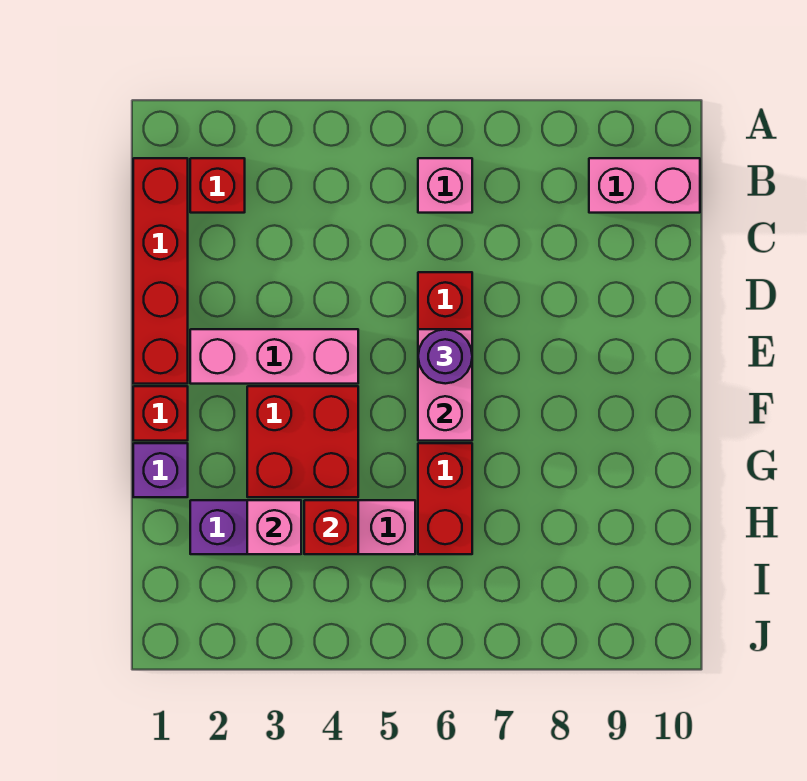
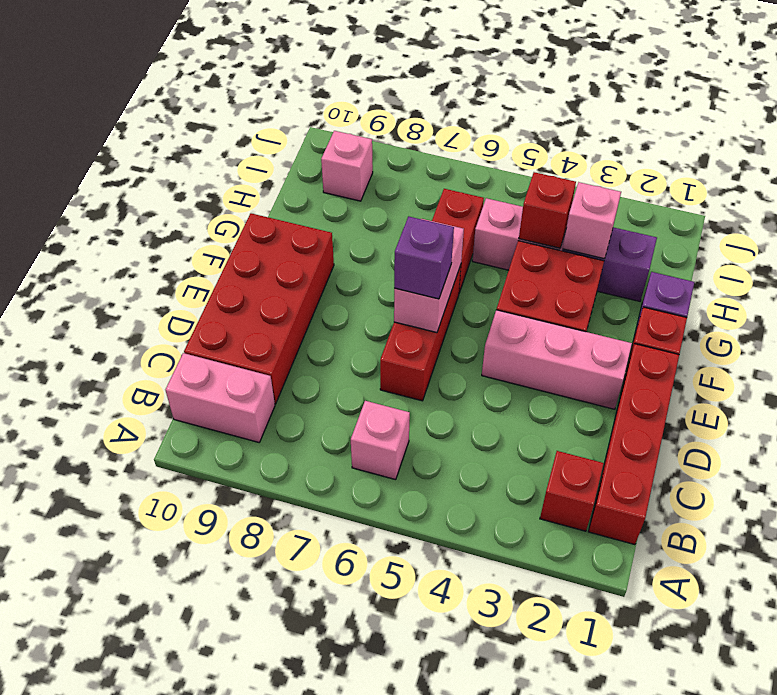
none -> red 2x4 brick [184,213,334,404]
purple 1x1 round brick [418,329,472,384] -> purple 1x1 brick [394,216,454,299]
none -> pink 1x1 brick [321,131,373,201]

